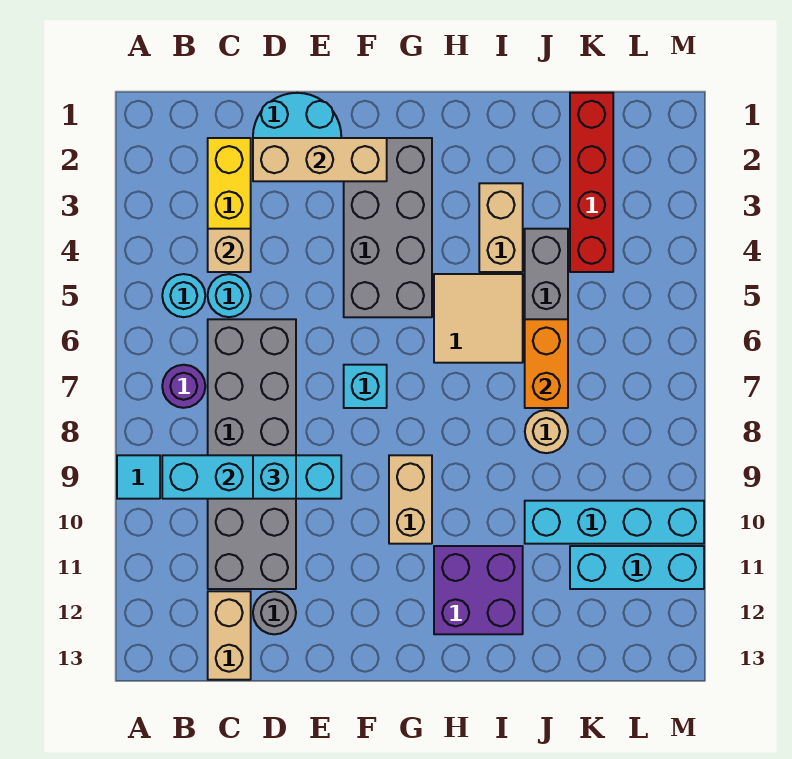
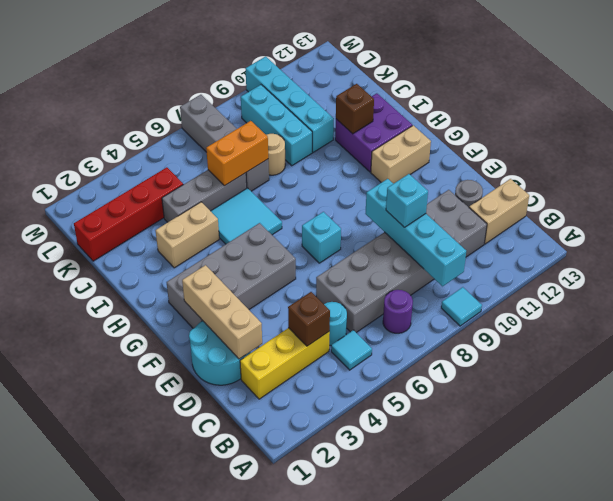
cyan 1x1 round brick [162,274,205,317] -> cyan 1x1 tile [331,330,372,370]
tan 1x1 brick [208,229,251,272] -> brown 1x1 brick [288,292,330,346]
tan 1x2 brick [389,455,432,544] -> tan 1x2 brick moved to [371,125,431,184]
tan 2x2 tile [434,274,523,363] -> cyan 2x2 tile [211,188,282,244]
none -> brown 1x1 brick [336,84,374,134]
none -> grey 1x4 brick [180,95,269,191]
cyan 1x3 brick [570,546,704,589] -> cyan 1x3 brick moved to [241,85,312,166]

